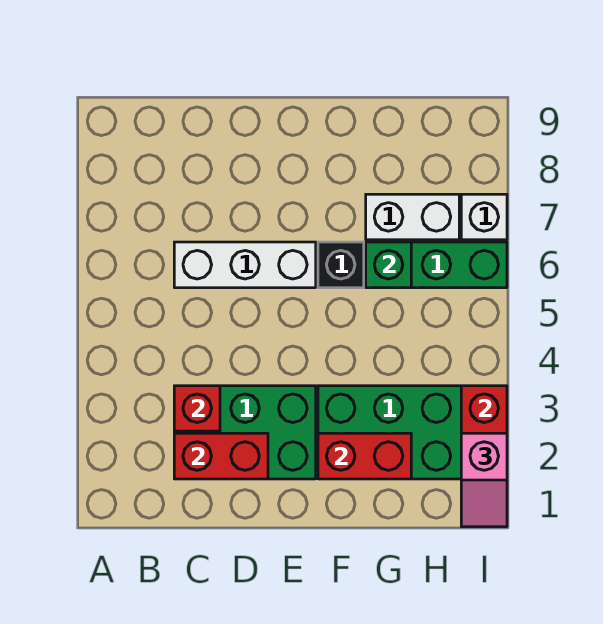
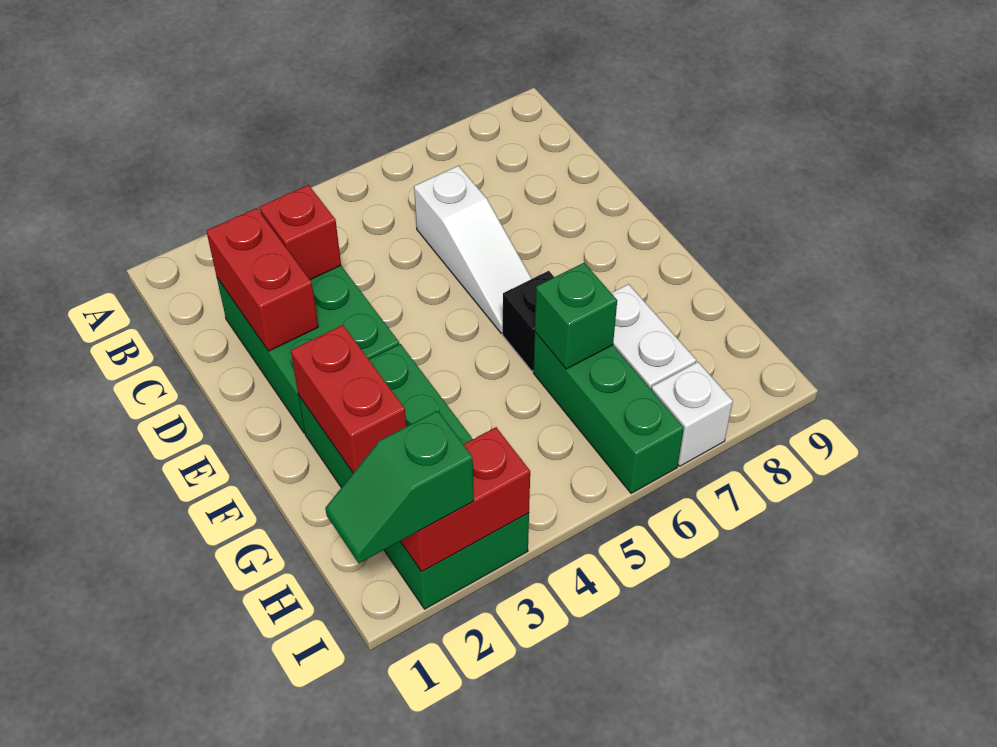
white 1x3 brick [174,242,316,288] -> white 1x3 slope [414,166,532,333]
pink 1x2 slope [461,433,507,527] -> green 1x2 slope [325,411,474,563]

